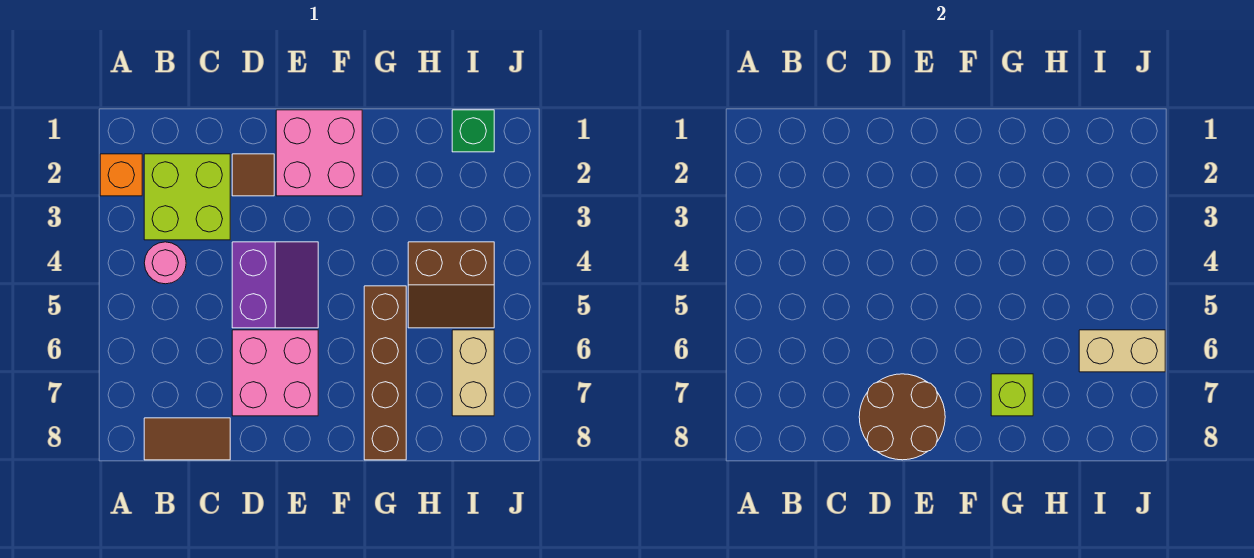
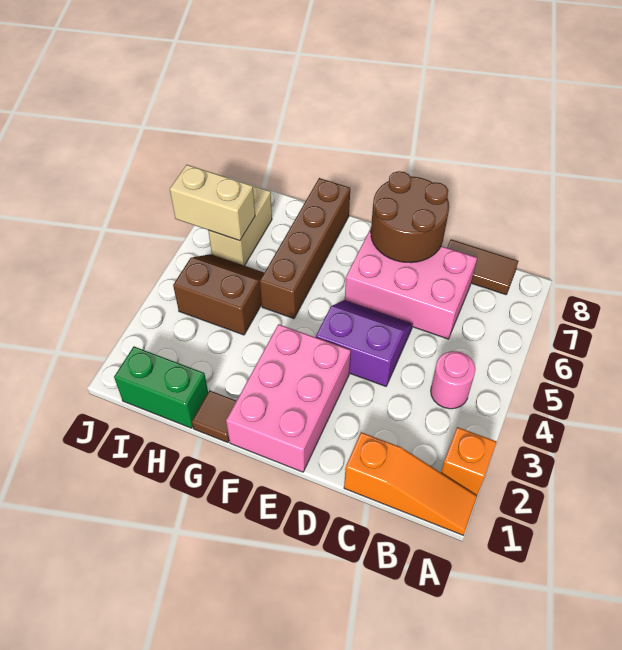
none -> orange 1x3 slope [344,432,477,535]
lime 2x2 brick [144,154,230,240] -> none
brown 1x1 tile [232,154,274,196] -> brown 1x1 tile moved to [192,390,236,443]
purple 2x2 slope [232,242,318,328] -> purple 2x2 slope turned to [316,300,413,386]
pink 2x2 brick [232,330,318,416] -> pink 2x3 brick [345,228,477,339]
pink 2x2 brick [276,110,362,196] -> pink 2x3 brick [226,324,351,472]
lime 1x1 brick [991,374,1033,416] -> none
green 1x1 brick [452,110,494,152] -> green 1x2 brick [114,347,208,428]

